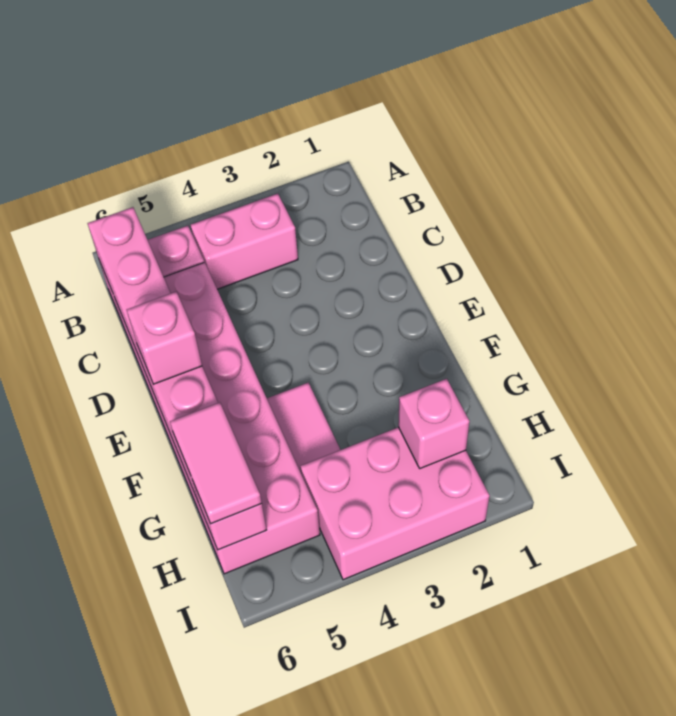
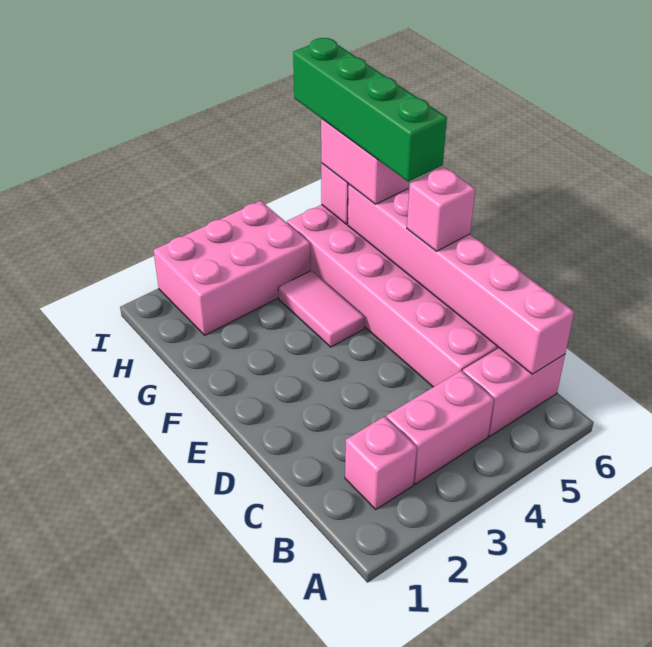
none -> green 1x4 brick [293,38,447,182]
pink 1x2 tile [170,402,262,524] -> pink 1x2 brick [321,118,409,204]
pink 1x1 brick [398,379,470,468] -> pink 1x1 brick moved to [345,417,417,509]

